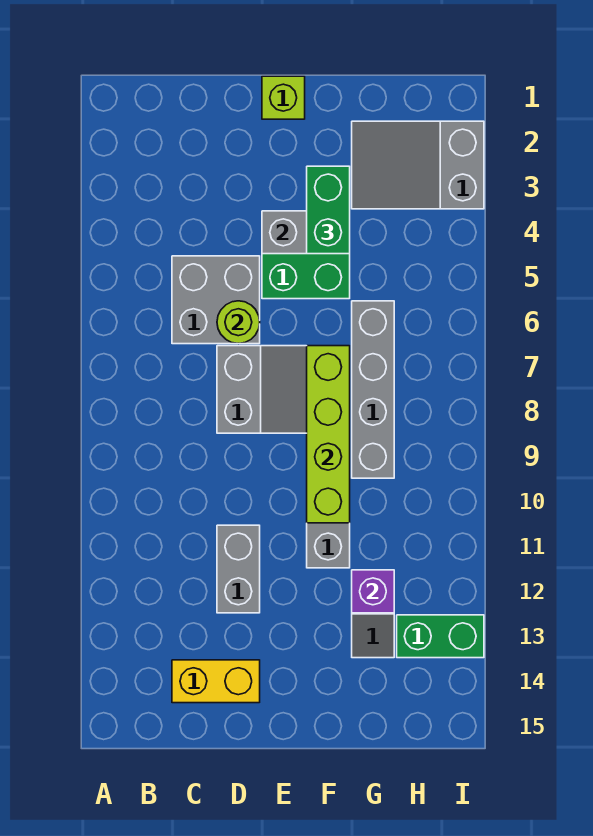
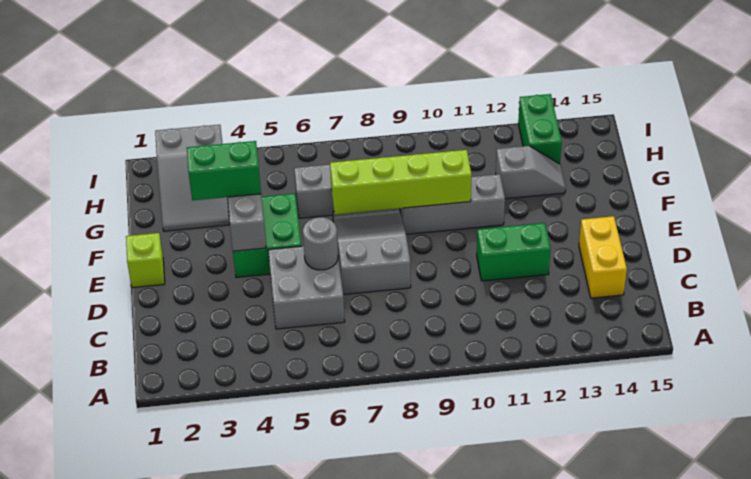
lime 1x1 round brick [217,301,260,344] -> grey 1x1 round brick [303,217,338,270]
grey 1x2 brick [217,525,260,613] -> green 1x2 brick [477,223,551,281]
purple 1x1 brick [352,570,394,613] -> none

